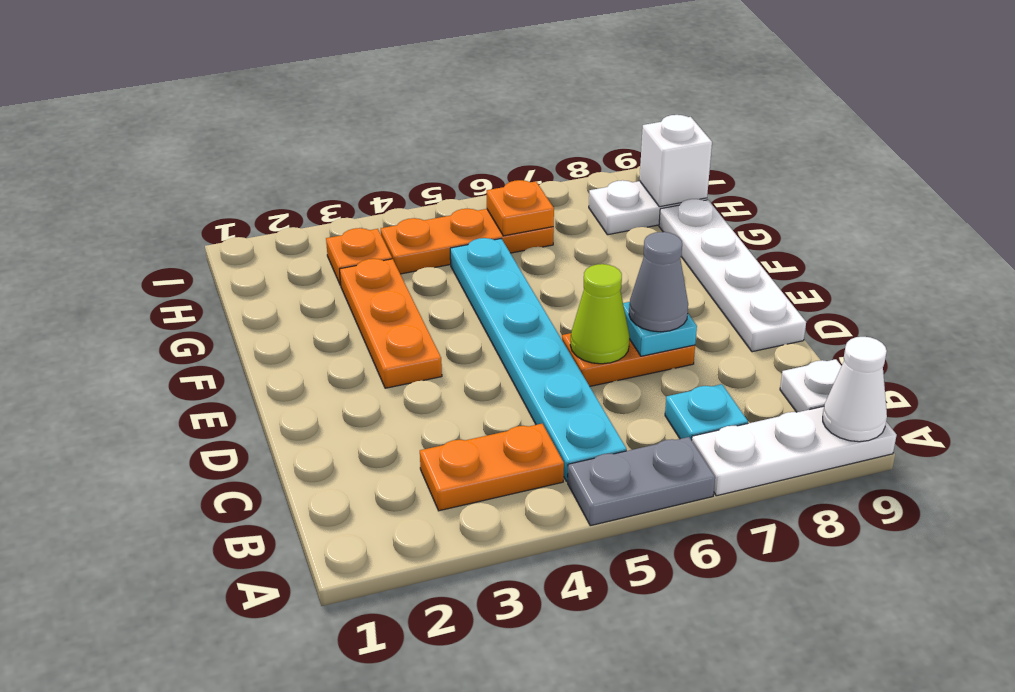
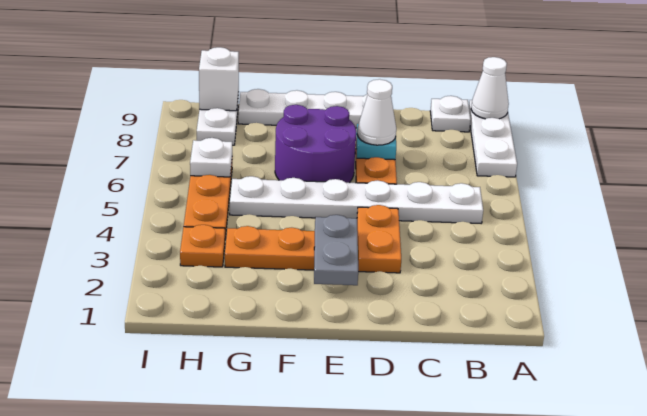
grey 1x2 plate [568,437,715,526] -> grey 1x2 plate moved to [314,215,358,285]
orange 1x2 plate [420,424,564,511] -> orange 1x2 plate moved to [357,205,401,273]
cyan 1x6 plate [450,238,627,481] -> white 1x6 plate [230,176,483,223]
cyan 1x1 plate [665,384,748,440] -> none
lime 1x1 cone [570,264,630,364] -> none
grey 1x1 cone [629,232,688,332] -> white 1x1 cone [357,79,396,145]
none -> purple 2x2 round brick [275,105,356,183]
orange 1x1 plate [487,180,554,236] -> white 1x1 plate [190,138,232,177]

